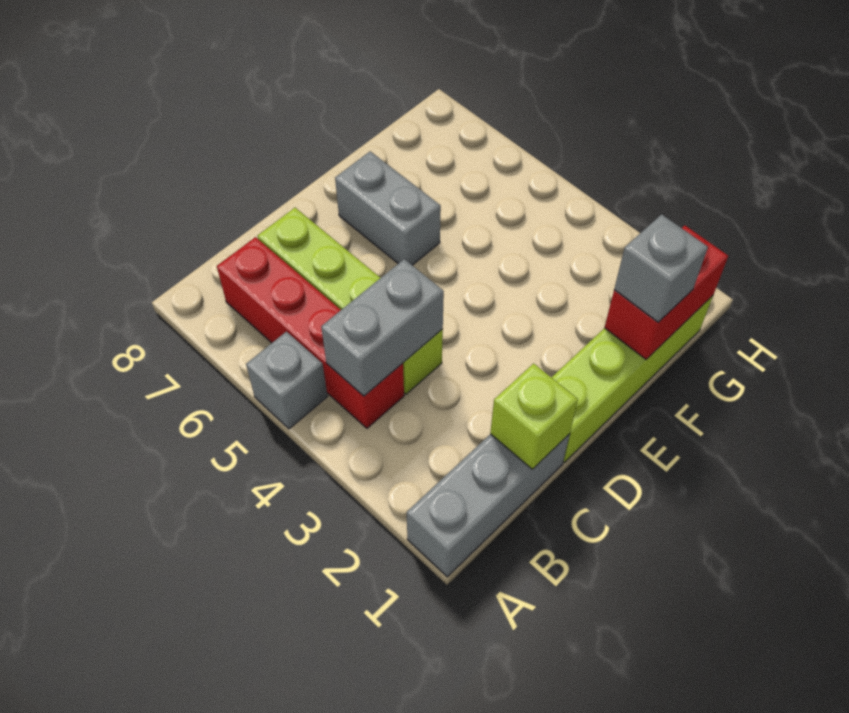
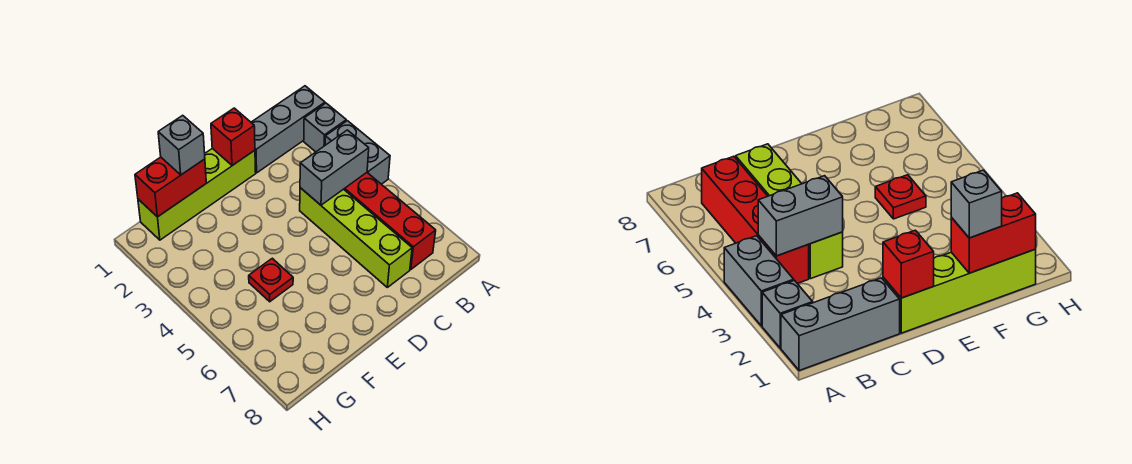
grey 1x1 brick [246,332,327,429] -> grey 1x1 brick moved to [304,103,346,152]
lime 1x1 brick [490,363,578,469] -> none
none -> red 1x1 brick [211,108,255,166]
grey 1x2 brick [335,151,441,265] -> grey 1x2 brick moved to [325,121,390,184]
none -> red 1x1 plate [249,258,293,302]

